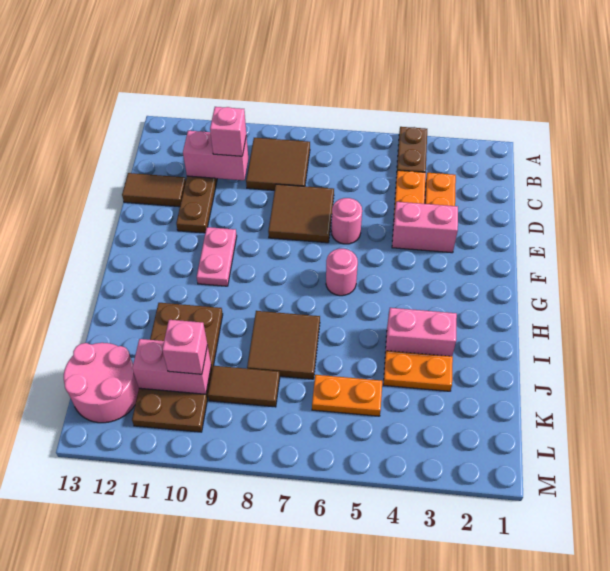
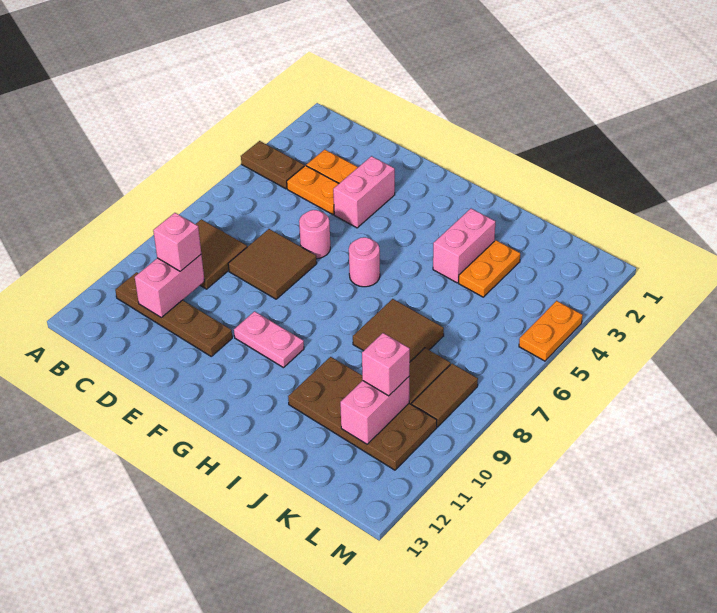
brown 1x2 tile [122,173,186,207] -> brown 1x2 tile moved to [412,364,478,427]
orange 1x2 plate [312,375,382,416] -> orange 1x2 plate moved to [519,301,583,361]
pink 2x2 round brick [64,343,139,423] -> none

